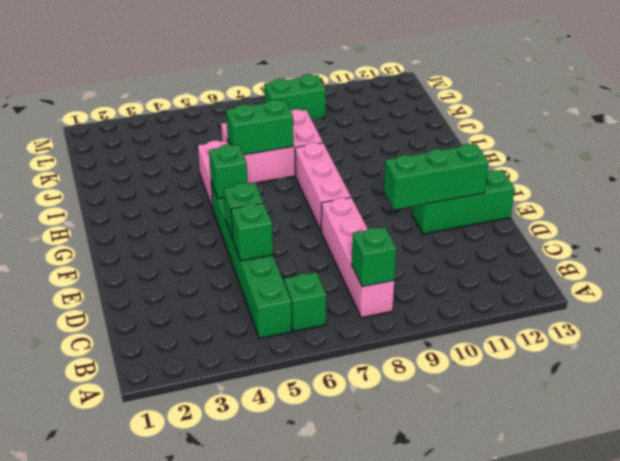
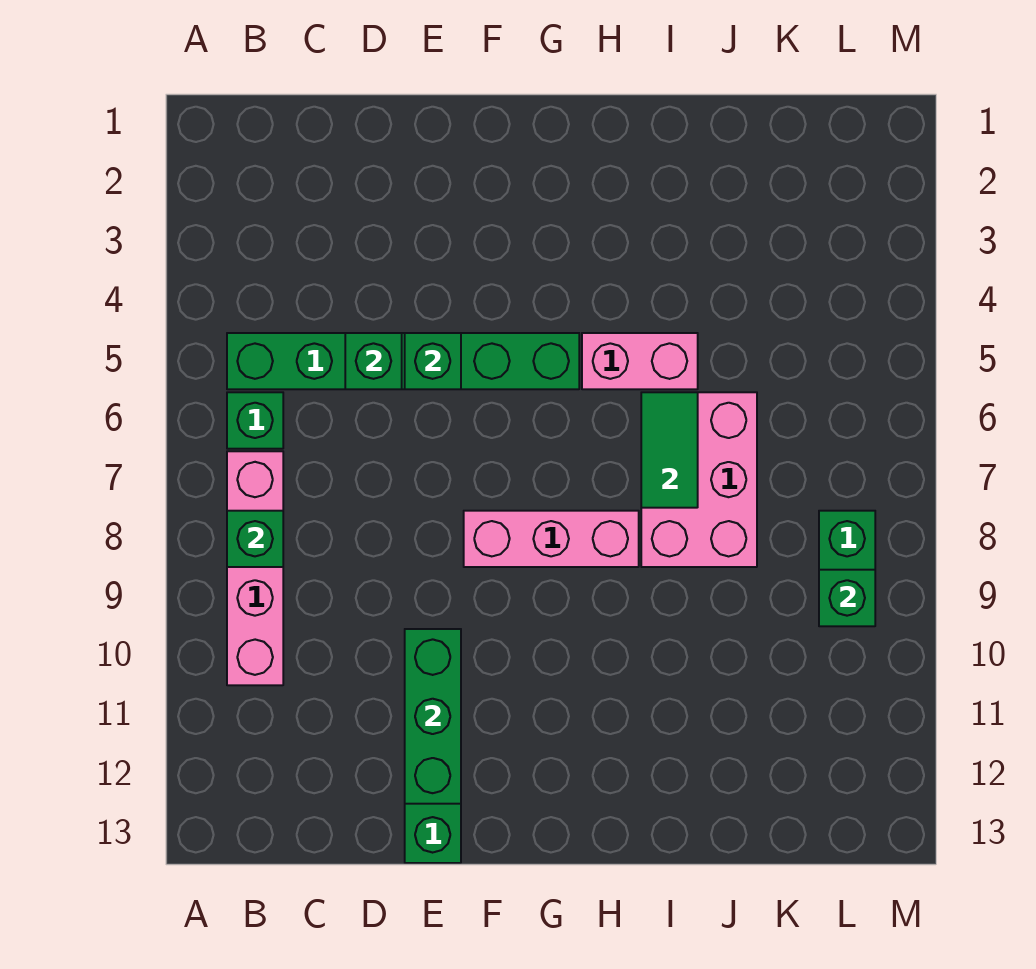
pink 1x4 brick [321,197,394,318] -> pink 1x4 brick turned to [227,451,283,685]
green 1x1 brick [209,145,248,199] -> green 1x1 brick moved to [819,570,875,626]
green 1x2 brick [226,100,293,155] -> green 1x2 tile [641,392,698,508]

